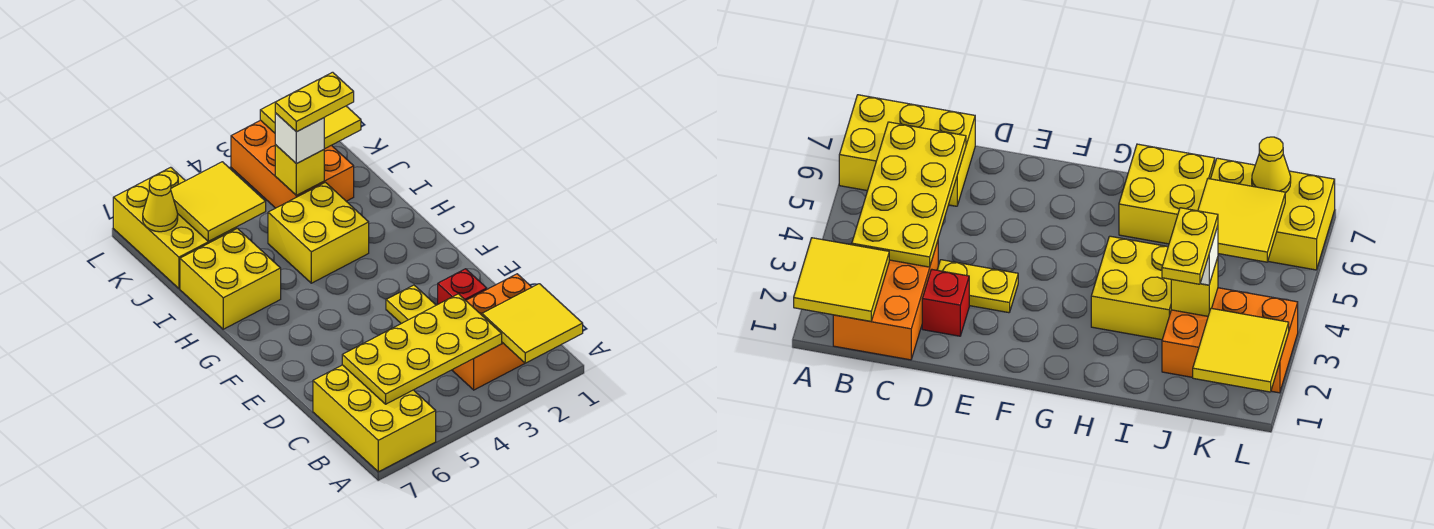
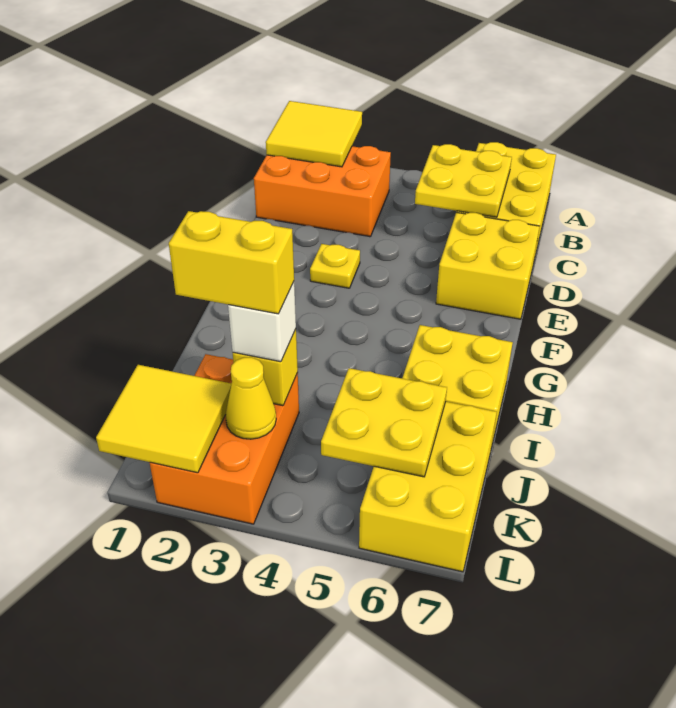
yellow 2x4 plate [342,294,502,404] -> yellow 2x2 plate [415,144,512,217]
red 1x1 brick [438,269,487,304] -> none
yellow 1x2 plate [386,285,436,324] -> yellow 1x1 plate [310,244,360,288]
yellow 2x2 brick [268,182,369,283] -> yellow 2x2 brick moved to [436,212,540,319]
yellow 1x2 plate [275,72,354,132] -> yellow 1x2 brick [169,211,294,314]
yellow 2x2 tile [171,162,266,241] -> yellow 2x2 plate [321,368,447,477]
yellow 1x1 cone [143,175,178,232] -> yellow 1x1 cone moved to [226,357,276,439]

